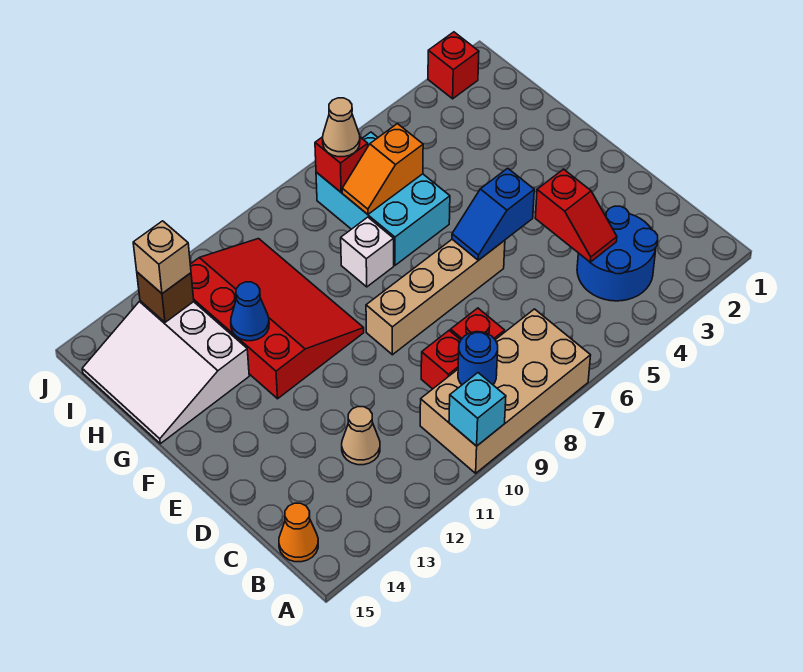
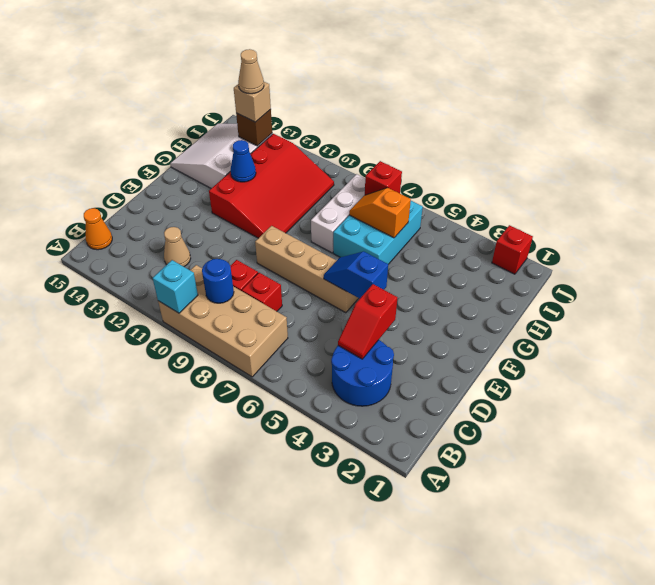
white 1x1 brick [341,217,394,287] -> white 1x3 brick [311,174,365,253]
tan 1x1 cone [323,98,360,157] -> tan 1x1 cone moved to [238,49,264,94]

